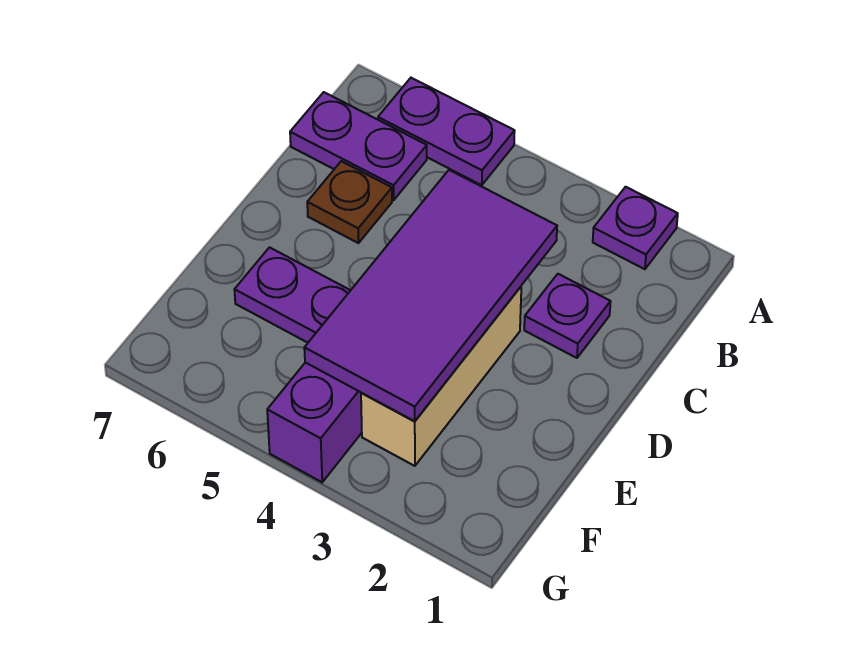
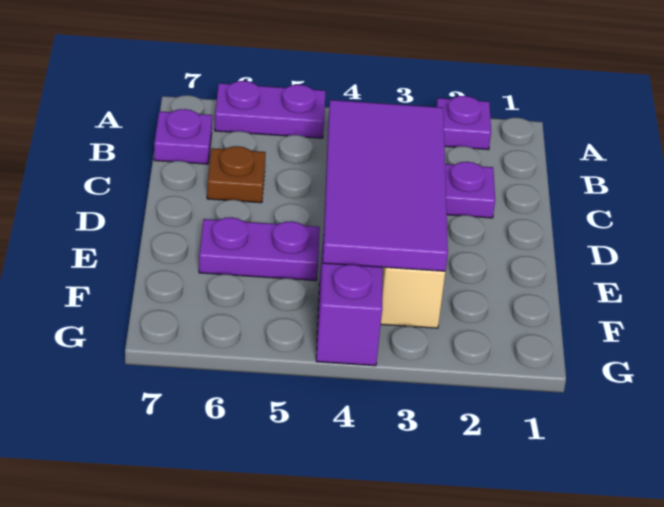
purple 1x2 plate [290,92,427,200] -> purple 1x1 plate [154,109,212,164]

